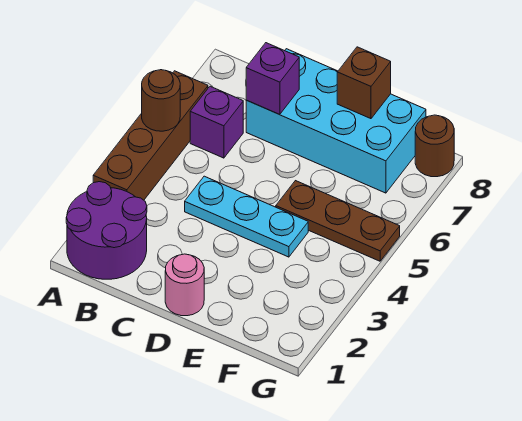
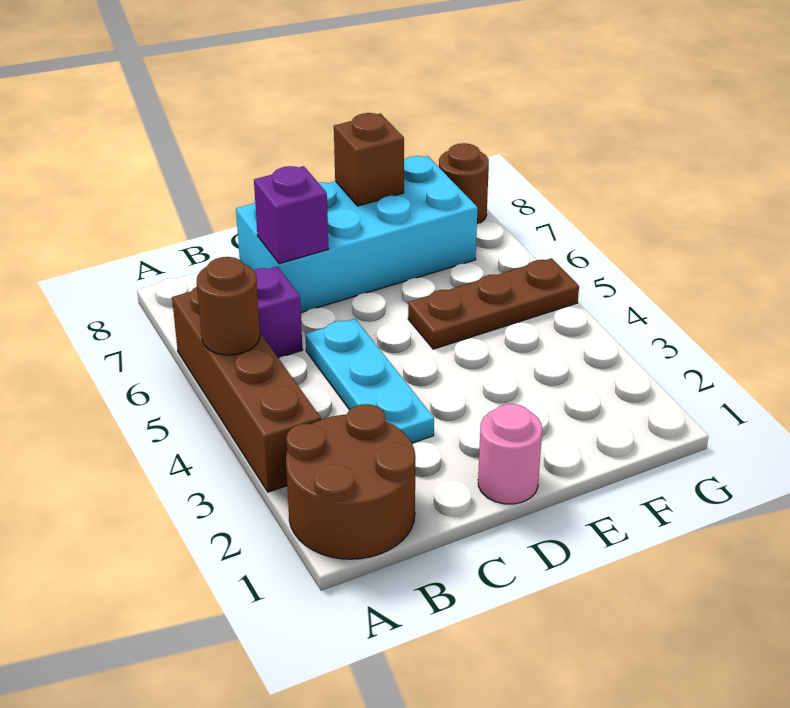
purple 2x2 round brick [66,182,147,279] -> brown 2x2 round brick [286,404,415,559]
cyan 1x3 plate [185,176,308,257] -> cyan 1x3 plate turned to [305,319,434,443]

